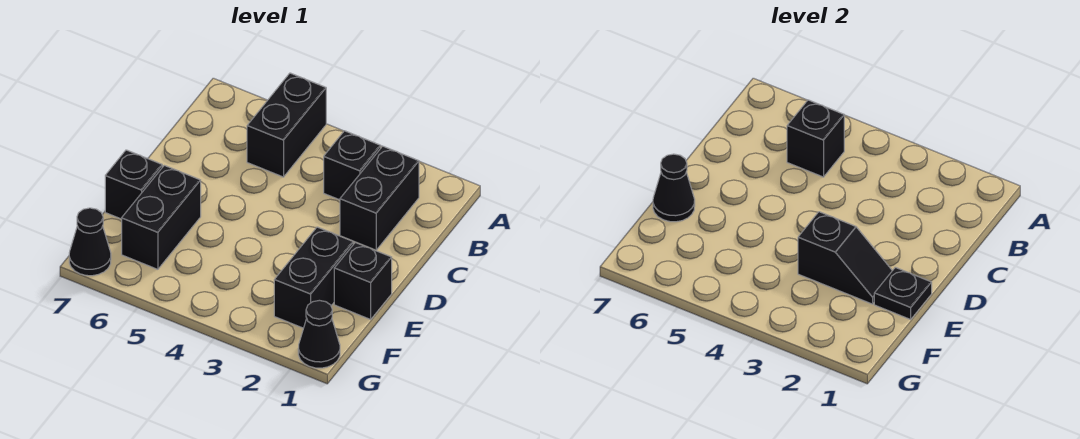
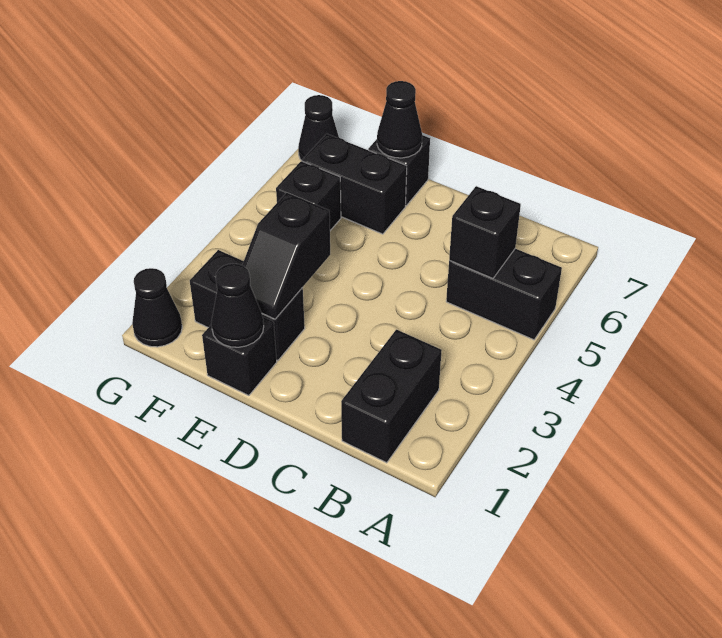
black 1x2 brick [340,146,419,250] -> black 1x2 brick turned to [341,330,442,463]
black 1x1 brick [324,131,381,200] -> black 1x1 brick moved to [276,161,341,231]
black 1x1 plate [874,267,932,319] -> black 1x1 cone [211,264,264,347]

